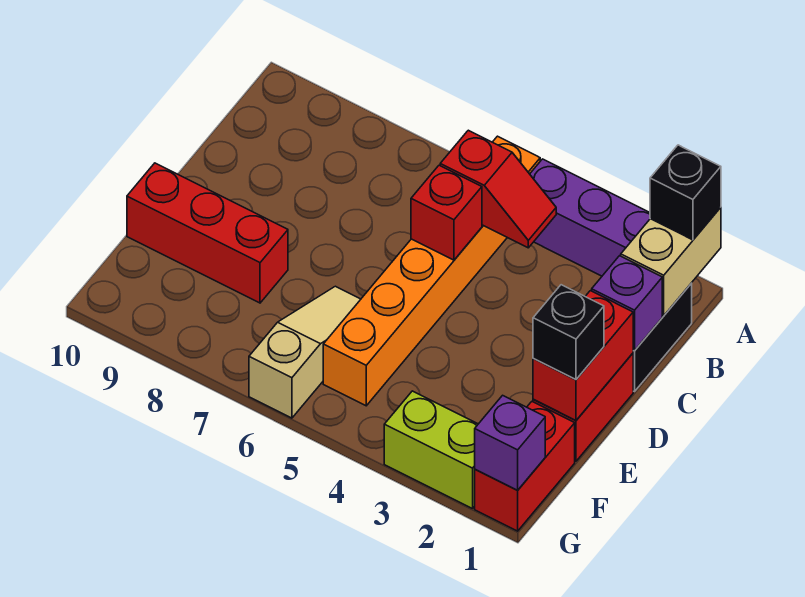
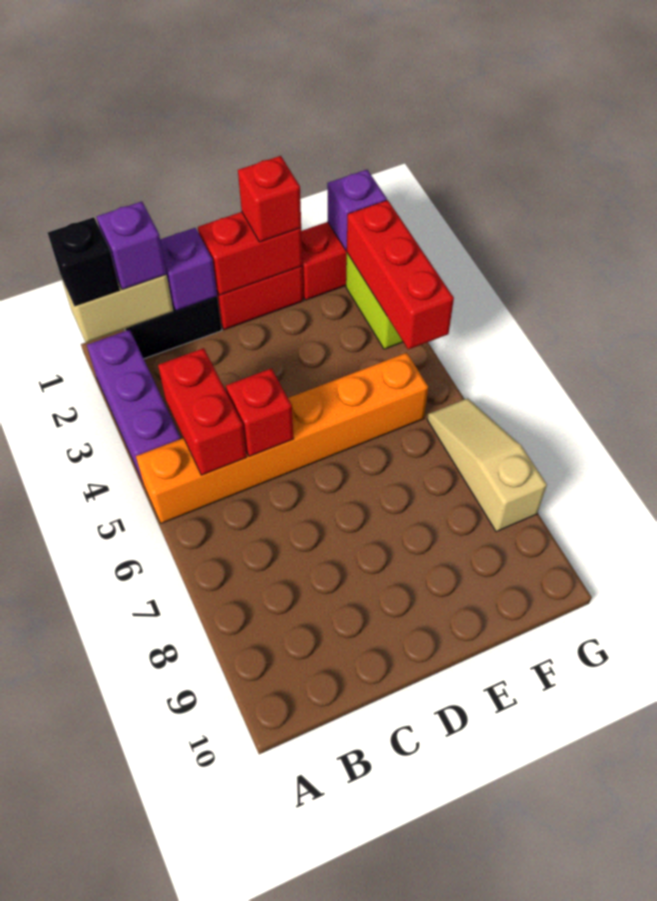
none -> purple 1x1 brick [97,202,166,290]
red 1x2 slope [440,130,556,248] -> red 1x2 brick [158,348,247,475]
black 1x1 brick [533,285,604,379] -> red 1x1 brick [238,156,301,242]
tan 1x3 slope [249,286,361,418] -> tan 1x3 slope turned to [427,398,547,532]
red 1x3 brick [127,163,288,303] -> red 1x3 brick moved to [346,200,454,350]

